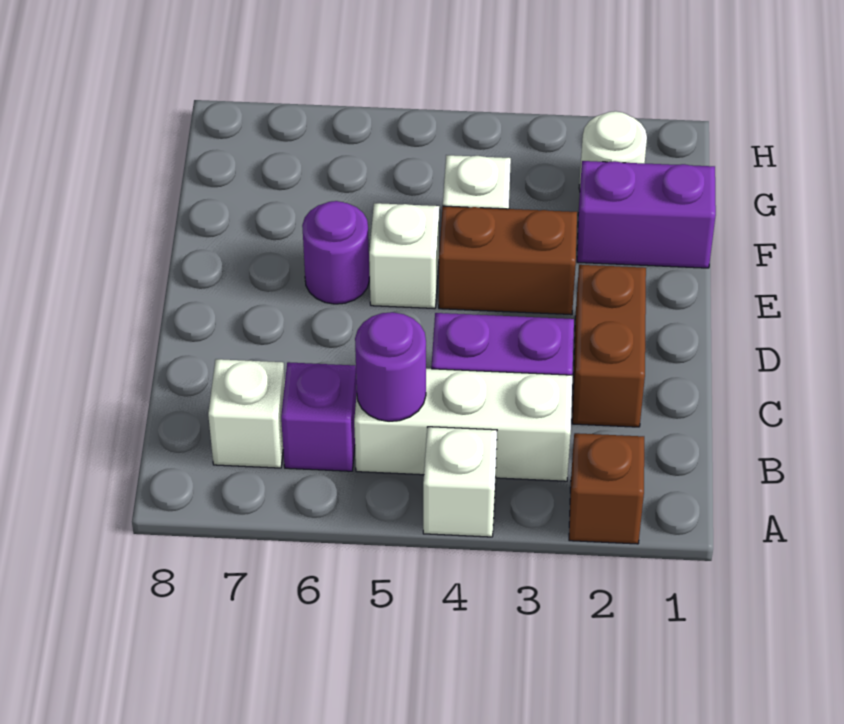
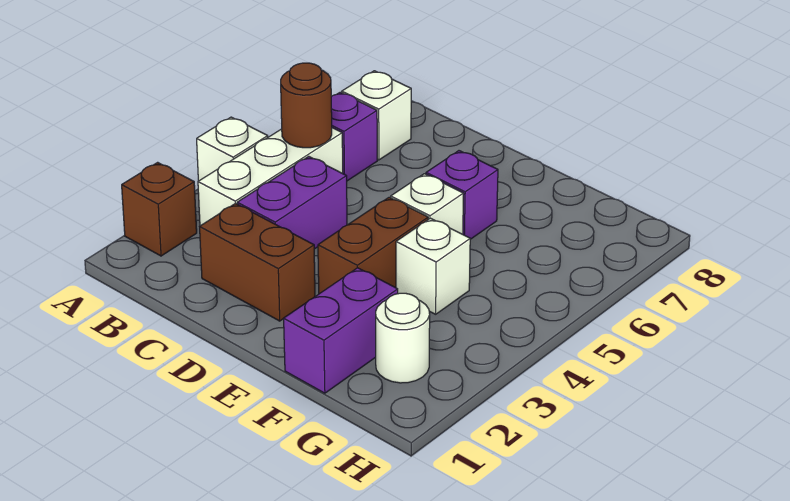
purple 1x1 round brick [355,312,426,421] -> brown 1x1 round brick [281,63,332,148]
purple 1x1 round brick [302,201,369,304] -> purple 1x1 brick [426,151,498,239]

